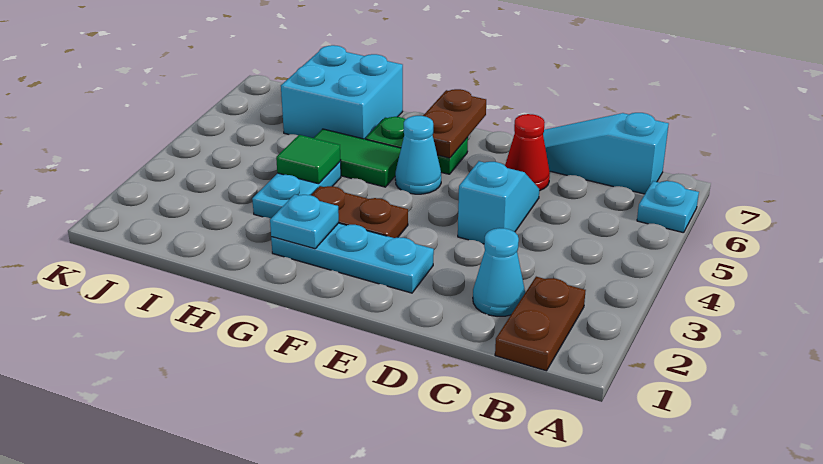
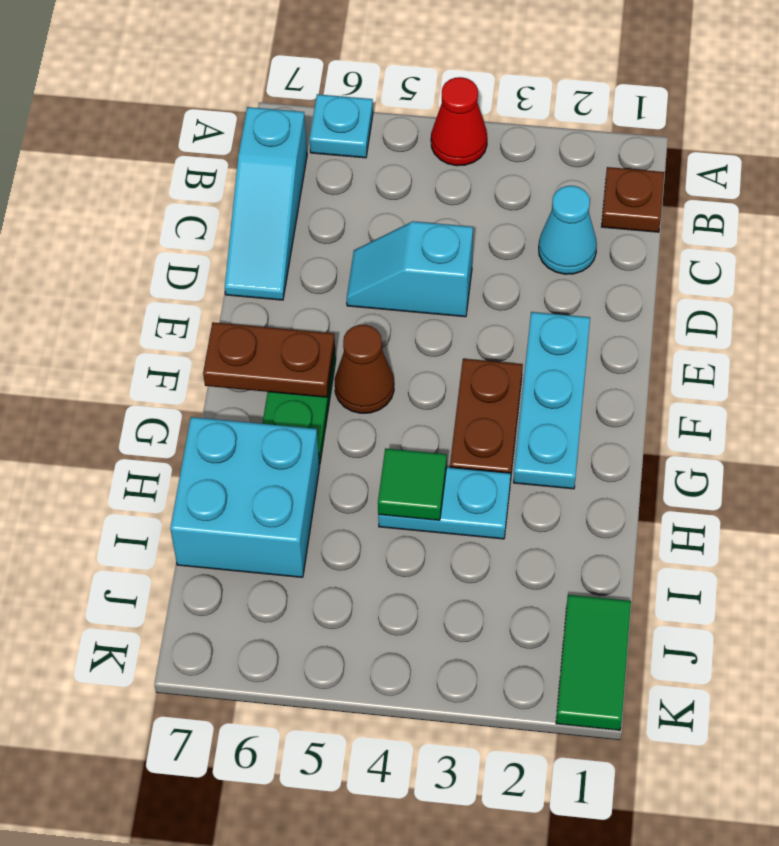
brown 1x2 plate [495,277,586,371] -> brown 1x1 plate [602,167,664,232]
red 1x1 cone [505,114,550,191] -> red 1x1 cone moved to [431,77,487,166]
cyan 1x1 cone [395,116,441,194] -> brown 1x1 cone [335,325,394,413]
cyan 1x1 plate [270,194,339,249] -> none
green 1x2 tile [314,129,401,187] -> green 1x2 tile moved to [556,595,631,730]

